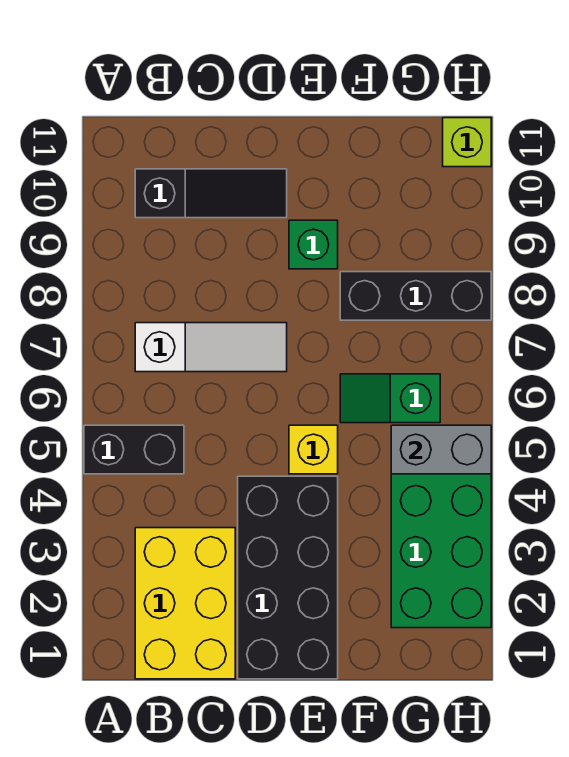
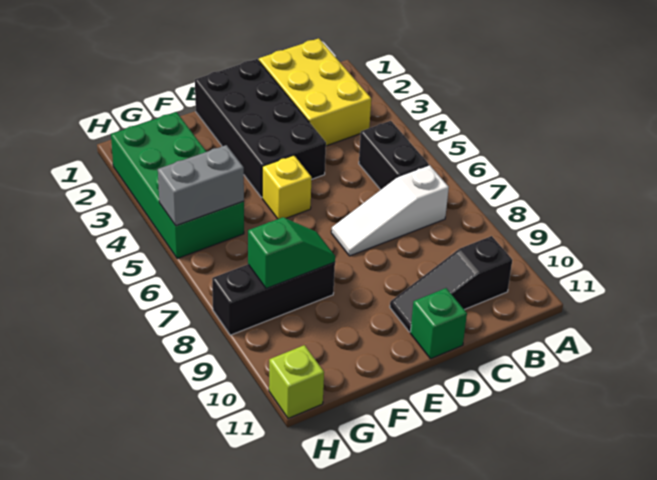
black 1x2 brick [84,425,184,474] -> black 1x2 brick turned to [359,121,429,190]
green 1x1 brick [289,220,338,269] -> green 1x1 brick moved to [410,288,467,359]
green 1x2 slope [340,374,440,423] -> green 1x2 slope moved to [248,217,335,289]

